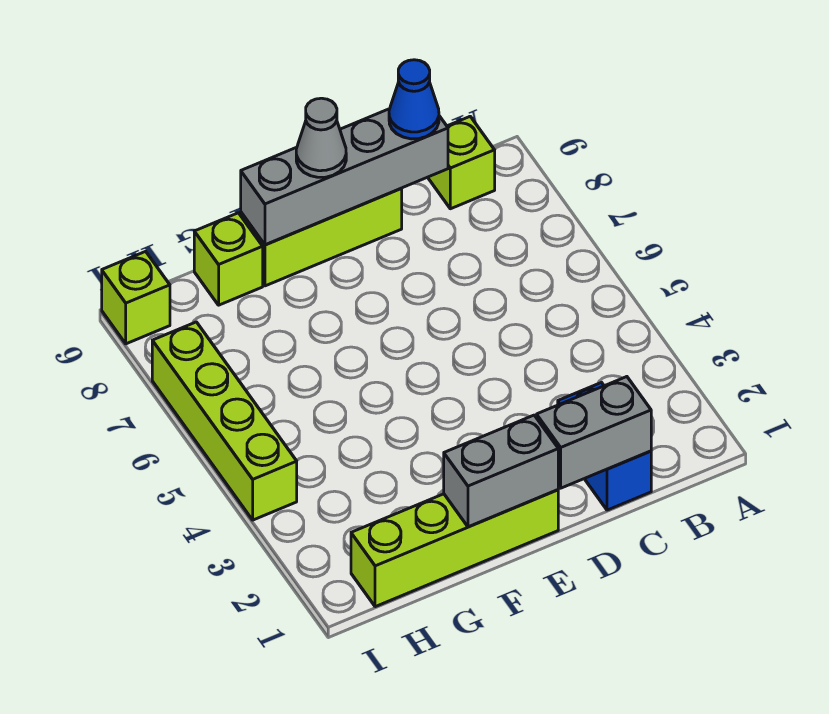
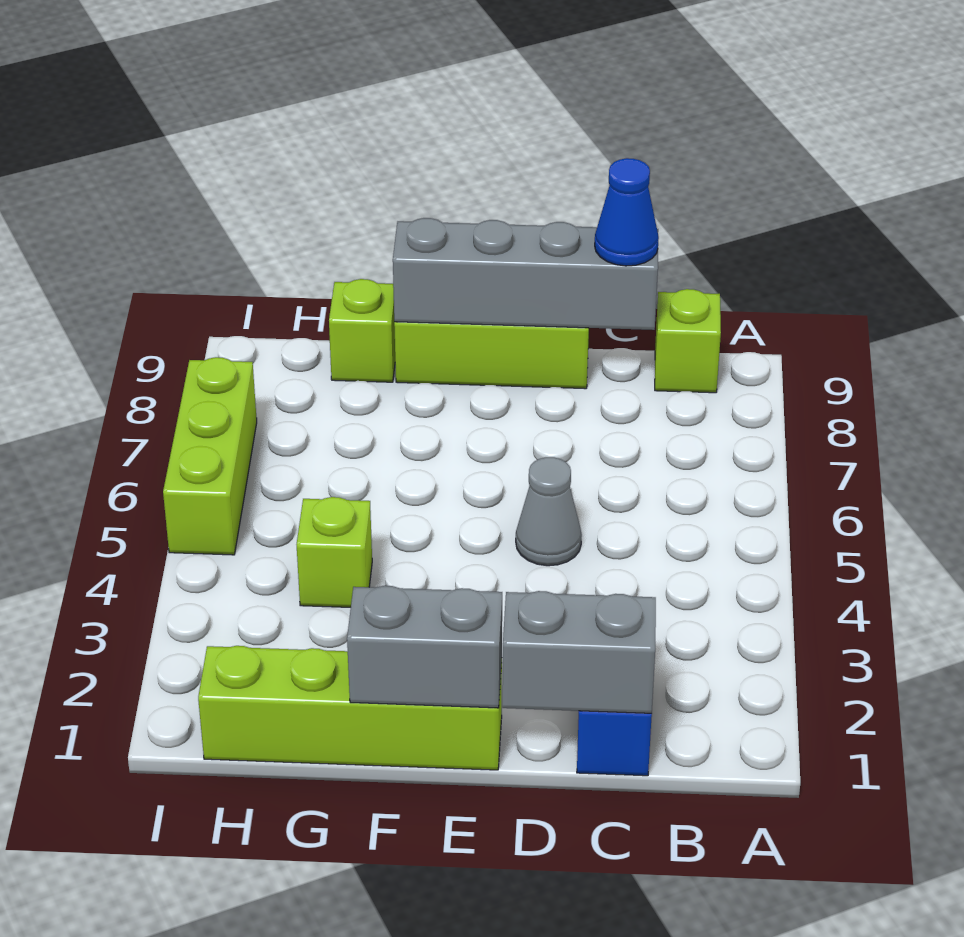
grey 1x1 cone [296,98,346,177] -> grey 1x1 cone moved to [516,457,582,566]
lime 1x4 brick [152,322,297,520] -> lime 1x3 brick [163,357,257,555]
lime 1x1 brick [102,251,170,344] -> lime 1x1 brick moved to [296,497,372,607]

